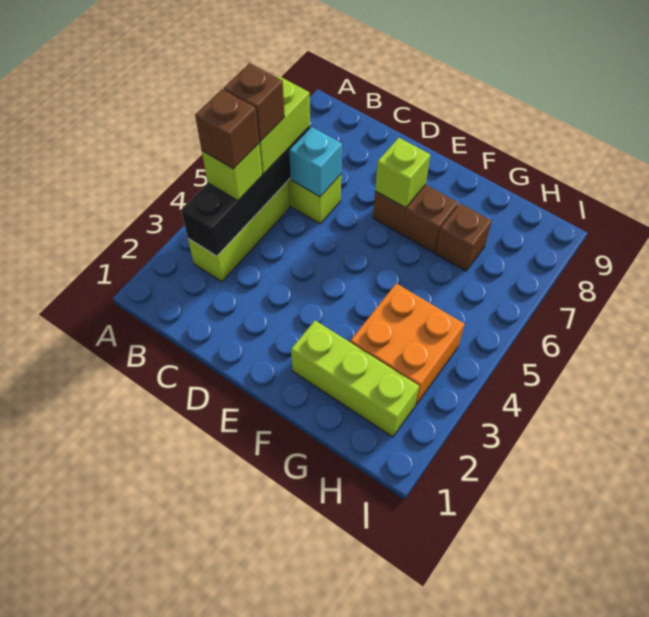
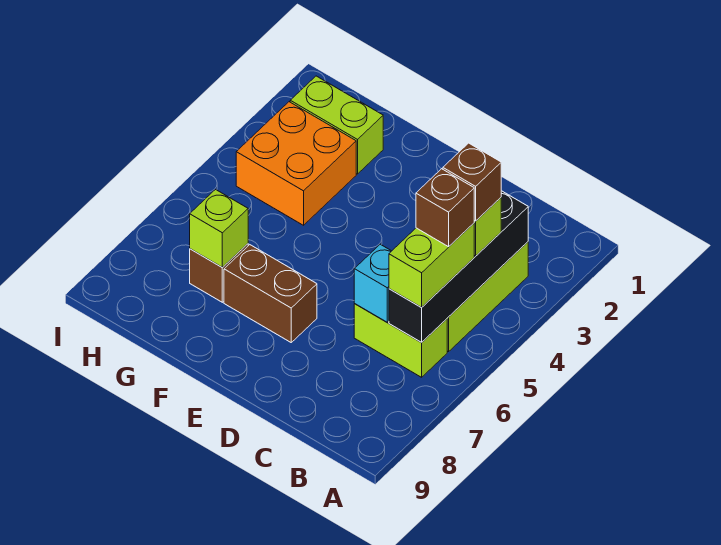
lime 1x1 brick [375,138,430,208] -> lime 1x1 brick moved to [190,190,248,268]
lime 1x3 brick [291,321,419,437] -> lime 1x2 brick [290,76,383,174]

